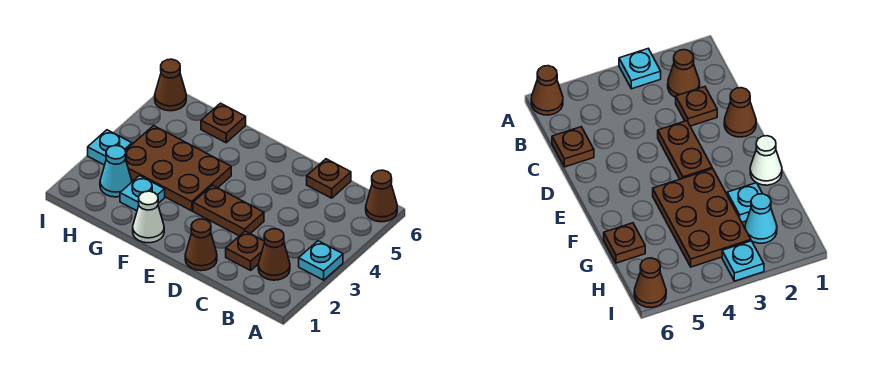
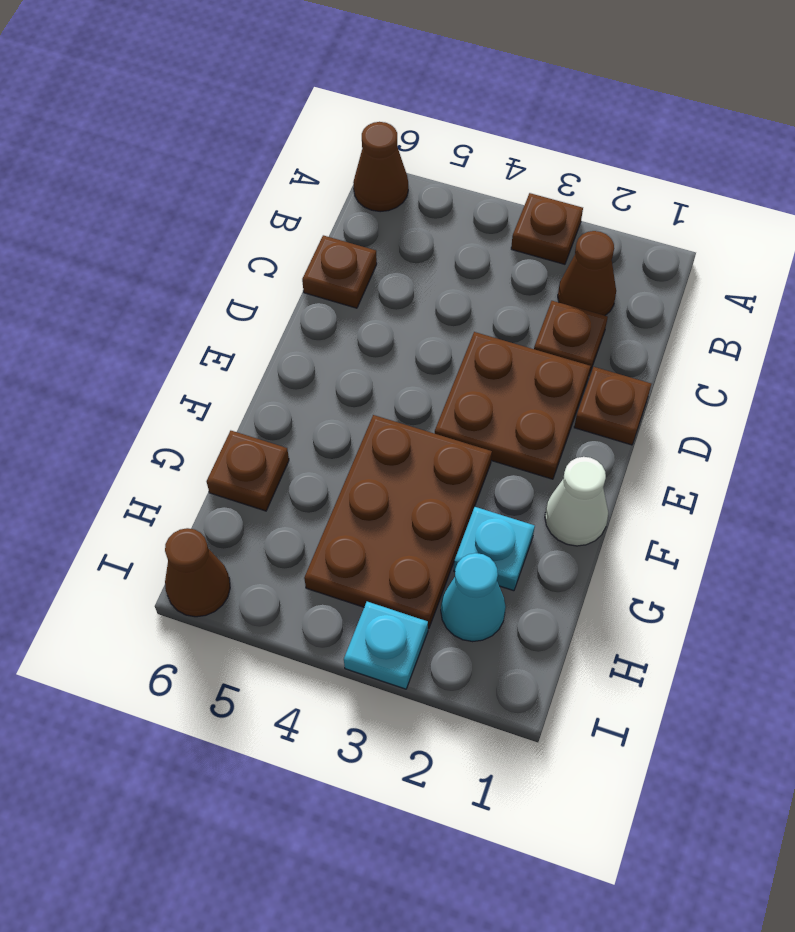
cyan 1x1 plate [299,241,343,280] -> brown 1x1 plate [511,193,583,264]
brown 1x1 cone [185,219,217,271] -> brown 1x1 plate [574,367,651,445]
brown 1x2 plate [193,185,264,236] -> brown 2x2 plate [435,332,591,479]

